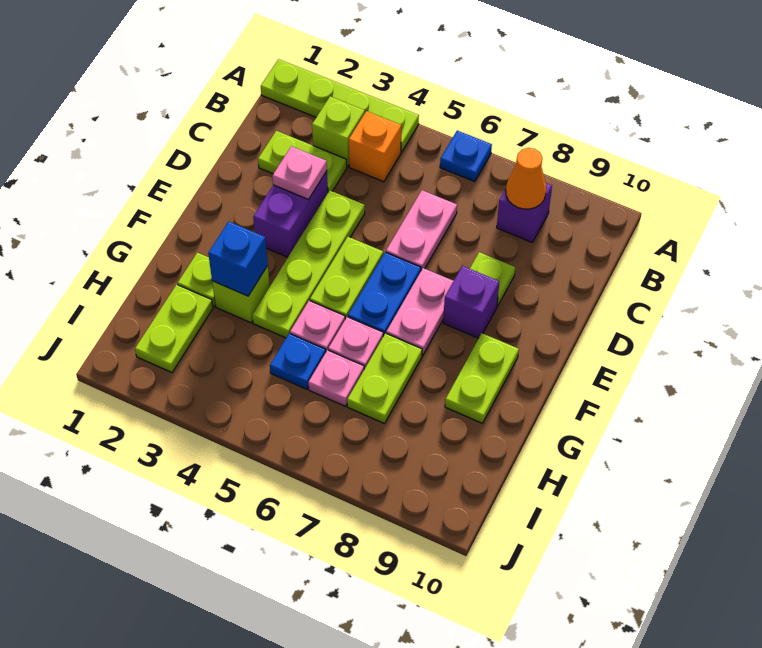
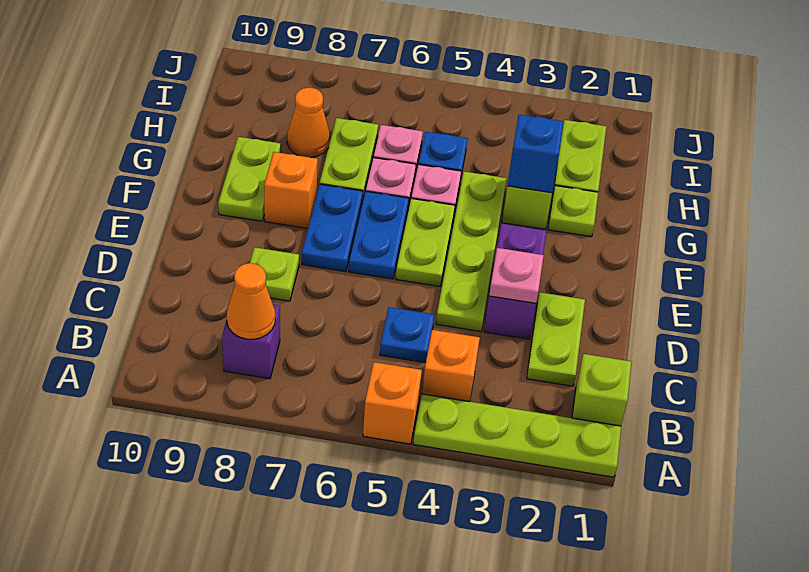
none -> orange 1x1 brick [363,362,422,444]
blue 1x1 plate [440,131,492,182] -> blue 1x1 plate moved to [380,307,434,363]
lime 1x1 brick [312,97,365,167] -> lime 1x1 brick moved to [572,354,631,426]
lime 1x2 plate [258,131,347,192] -> lime 1x2 plate turned to [527,292,585,386]
pink 1x2 plate [386,190,457,270] -> none
pink 1x2 plate [386,268,453,356] -> blue 1x2 plate [302,184,363,272]
purple 1x1 brick [443,266,499,338] -> none
none -> orange 1x1 brick [264,152,318,228]
none -> orange 1x1 cone [287,88,330,157]

